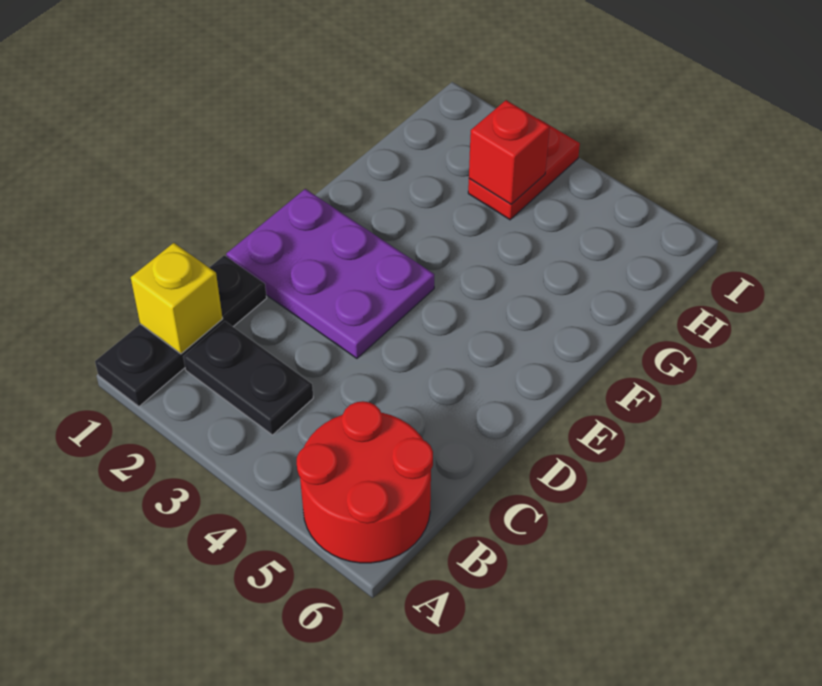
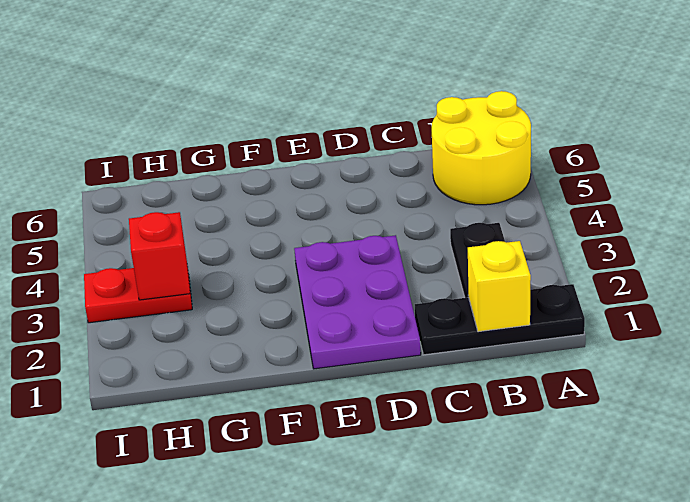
red 2x2 round brick [297,401,433,563] -> yellow 2x2 round brick [432,91,531,205]

